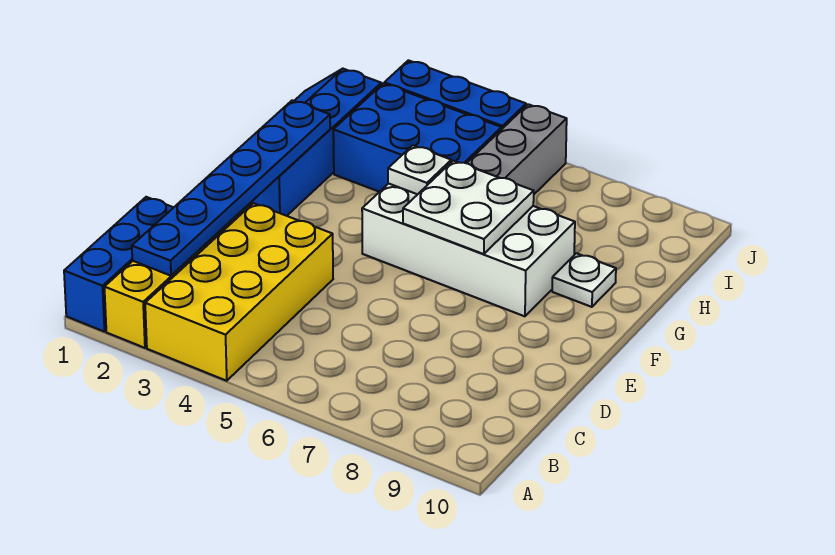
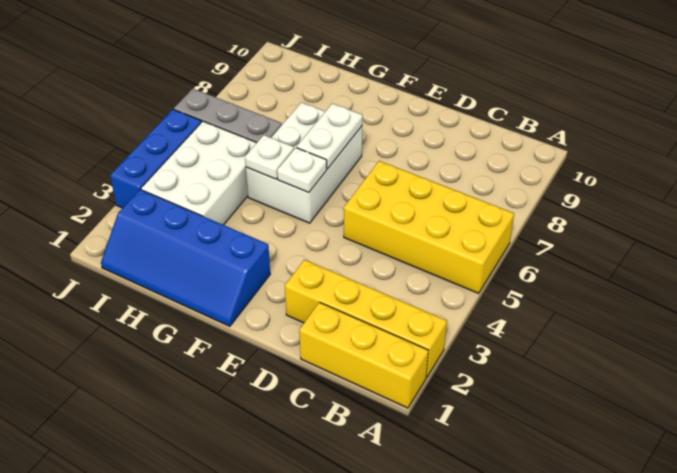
blue 1x3 brick [64,197,174,332] -> yellow 1x3 brick [299,302,428,408]
yellow 2x4 brick [145,203,333,381] -> yellow 2x4 brick moved to [344,161,514,293]
blue 1x6 plate [132,100,330,276] -> none
white 2x4 brick [362,183,575,316] -> white 2x3 brick [246,102,362,223]
white 2x2 plate [403,161,534,254] -> white 1x2 plate [297,103,363,169]
white 1x1 plate [552,253,616,307] -> white 1x1 plate moved to [277,148,327,193]
blue 2x3 brick [333,84,501,192] -> white 2x3 brick [141,121,257,225]

